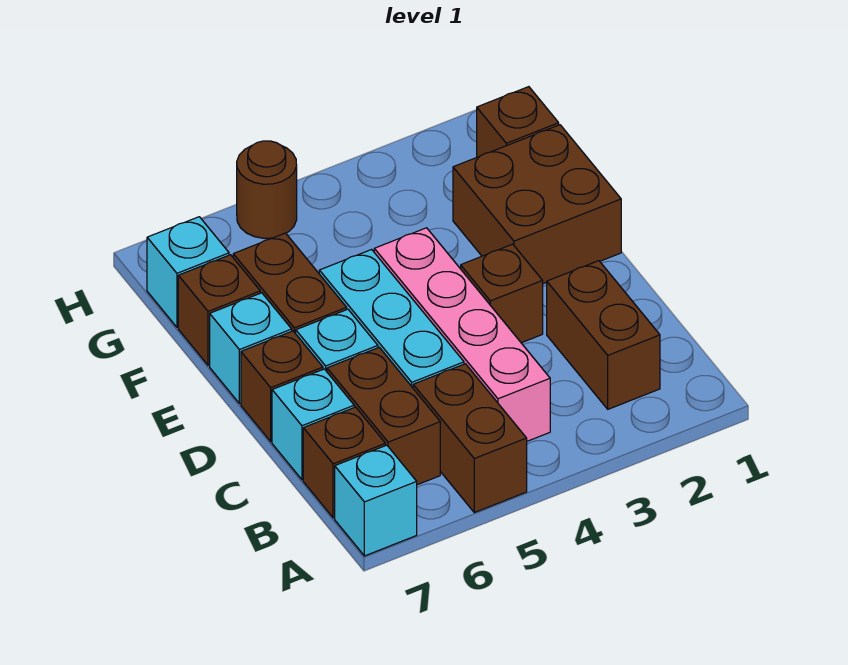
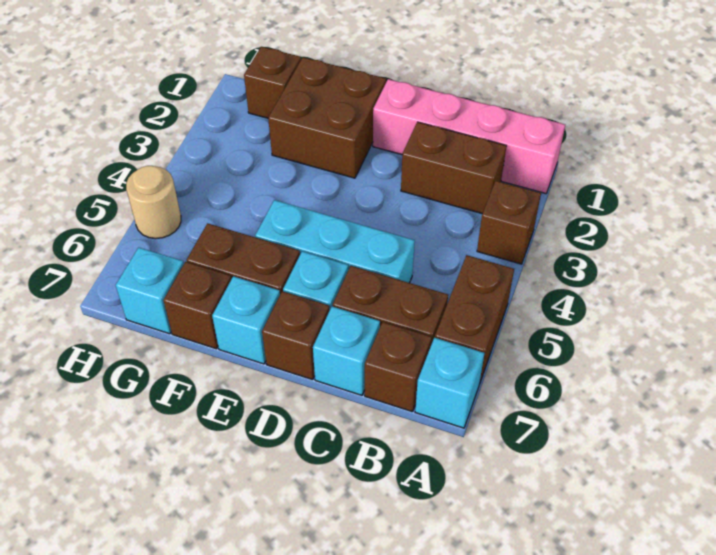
brown 1x2 brick [413,364,527,513] -> brown 1x2 brick turned to [435,255,514,384]
pink 1x4 brick [374,228,550,441] -> pink 1x4 brick moved to [373,79,565,193]
brown 1x1 brick [461,244,543,343] -> brown 1x1 brick moved to [477,181,541,264]
brown 1x1 round brick [237,141,297,238] -> tan 1x1 round brick [126,166,181,239]

